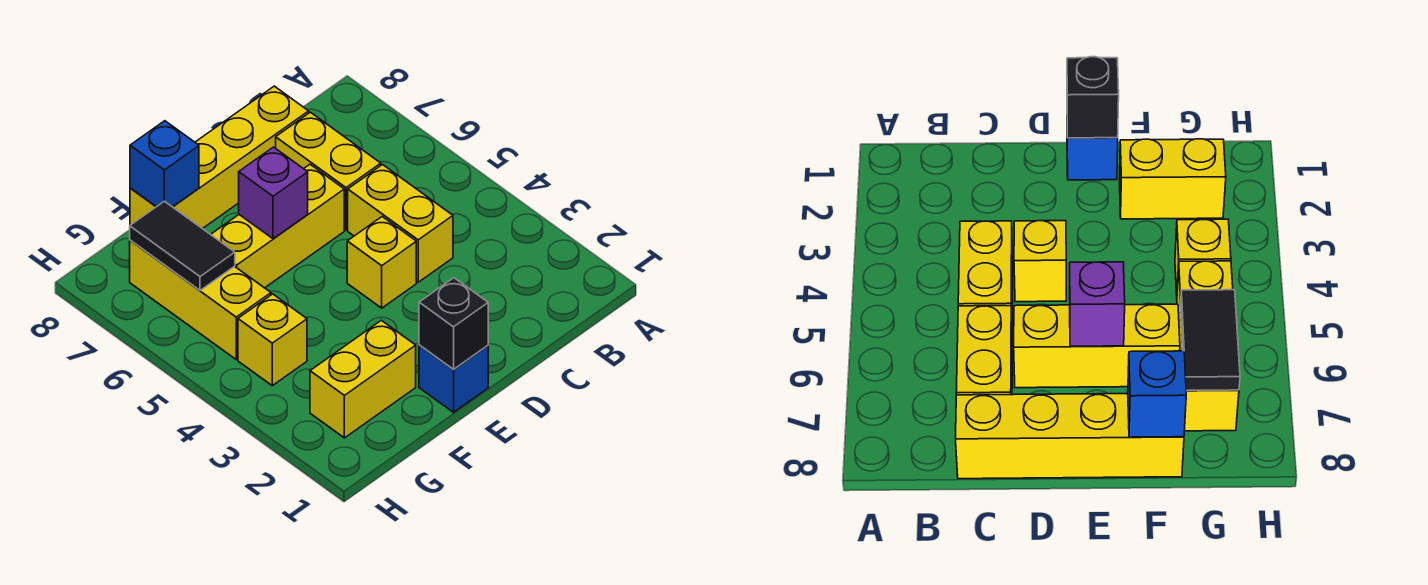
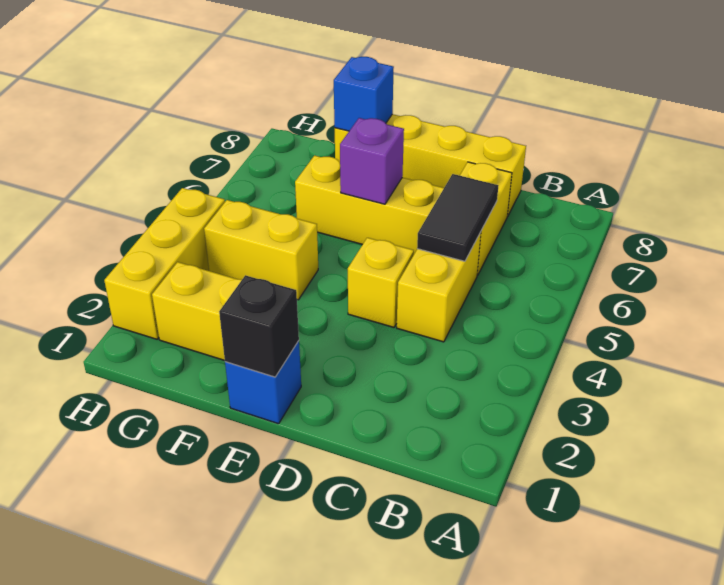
yellow 1x1 brick [238,294,307,386] -> yellow 1x2 brick [204,200,318,300]
yellow 1x3 brick [130,240,271,359] -> yellow 1x3 brick moved to [104,188,225,339]
black 1x2 tile [130,201,235,290] -> black 1x2 tile moved to [417,174,498,261]

